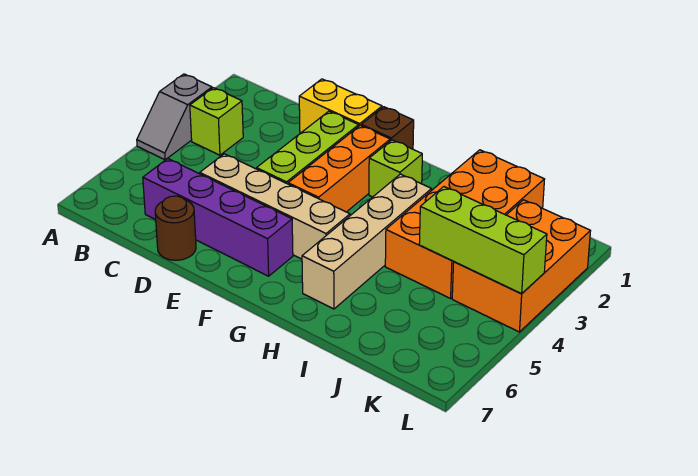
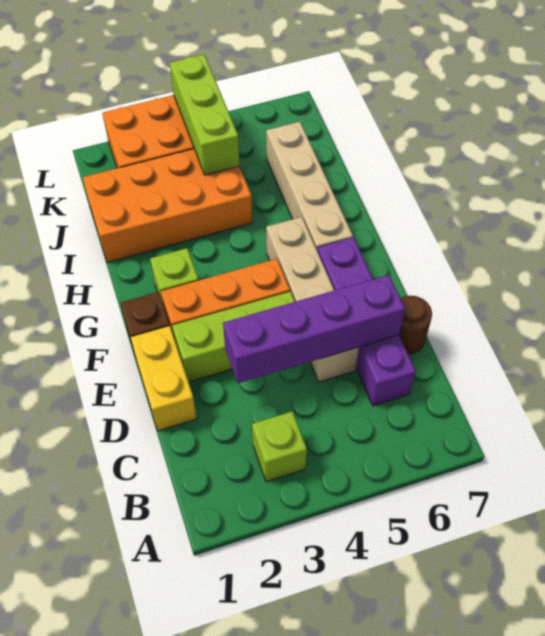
grey 1x2 slope [137,74,212,160] -> none
none -> purple 1x4 brick [223,275,405,383]
tan 1x4 brick [302,174,432,309] -> tan 1x4 brick turned to [266,122,353,249]

